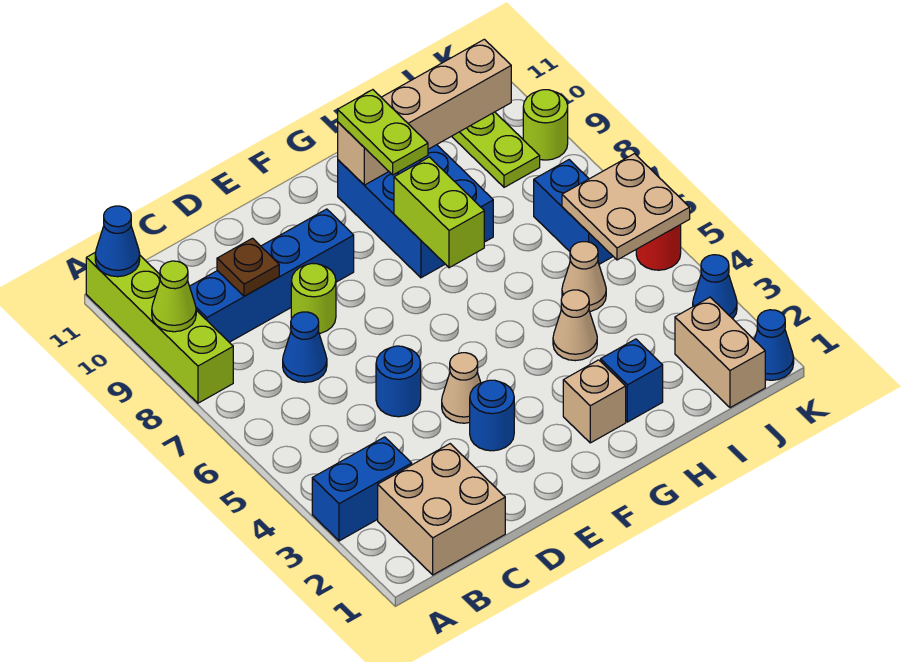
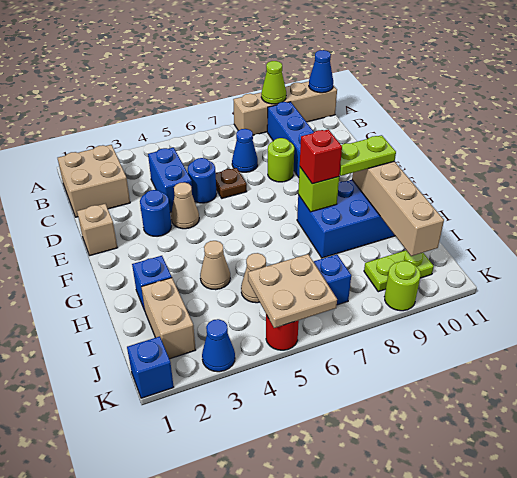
blue 1x2 brick [312,437,412,541] -> blue 1x2 brick moved to [148,148,193,212]
lime 1x4 brick [86,252,233,403] -> tan 1x4 brick [233,81,337,135]
brown 1x1 plate [217,238,279,296] -> brown 1x1 plate moved to [216,168,247,198]
tan 1x1 brick [563,360,626,443] -> tan 1x1 brick moved to [77,204,118,256]
lime 1x2 brick [394,157,484,268] -> lime 1x1 brick [298,167,339,212]
none -> red 1x1 brick [300,129,342,184]
tan 1x2 brick [675,297,765,408] -> tan 1x2 brick turned to [141,278,196,359]
blue 1x1 cone [754,310,794,380] -> blue 1x1 brick [127,336,174,398]

